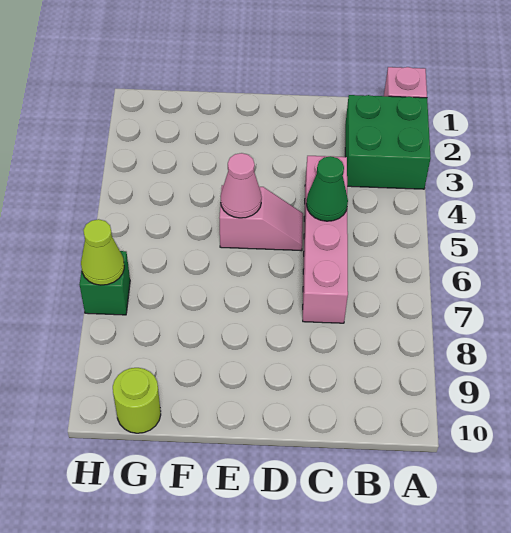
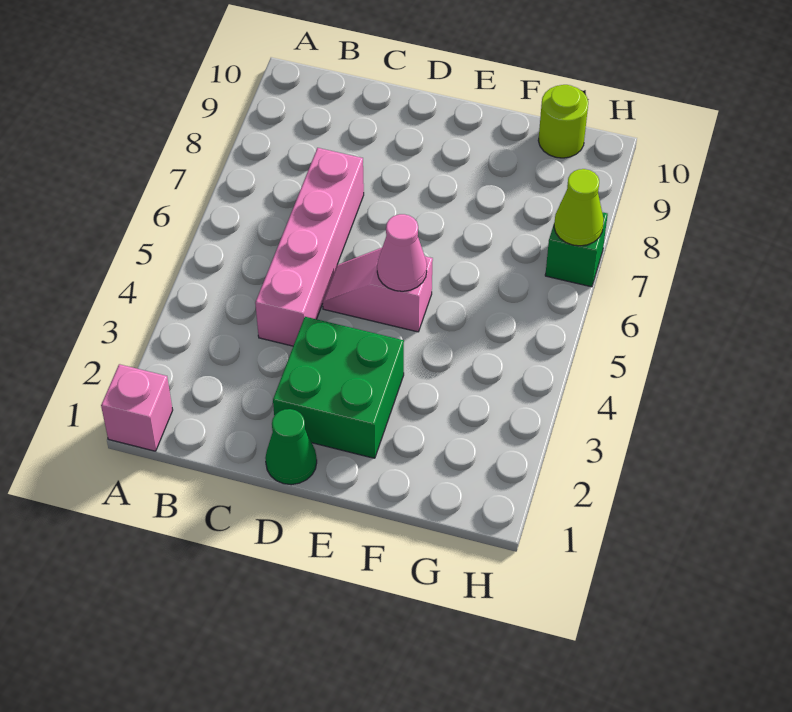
green 2x2 brick [345,95,431,189] -> green 2x2 brick moved to [273,317,404,458]
green 1x1 cone [306,156,348,221] -> green 1x1 cone moved to [265,409,317,485]

